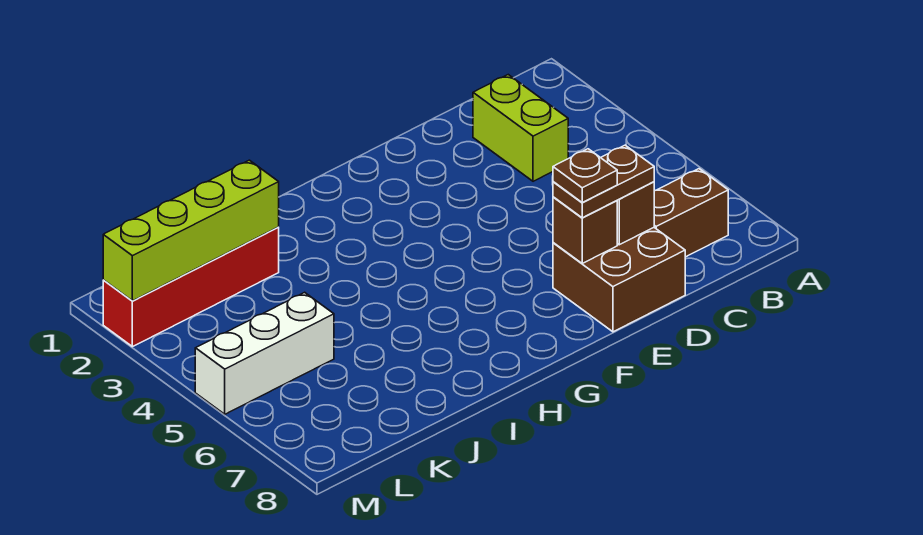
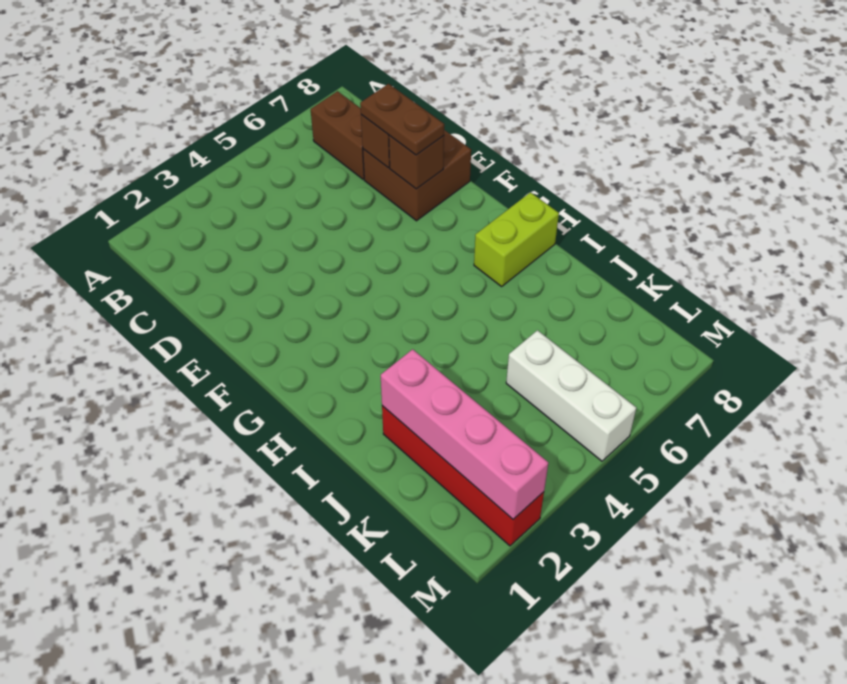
lime 1x2 brick [473,75,568,181] -> lime 1x2 brick moved to [474,192,559,286]
brown 1x1 plate [553,149,617,202] -> none
lime 1x4 brick [103,160,279,301] -> pink 1x4 brick [381,349,548,519]

